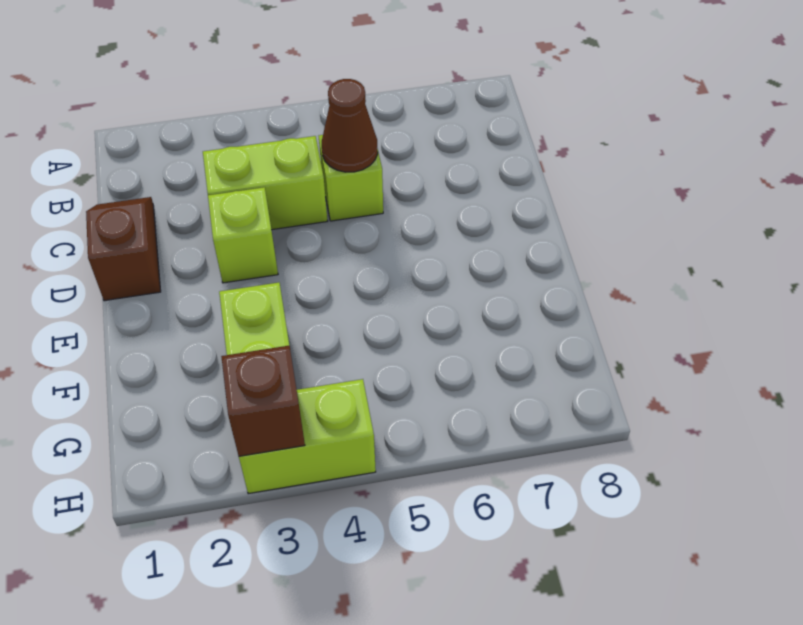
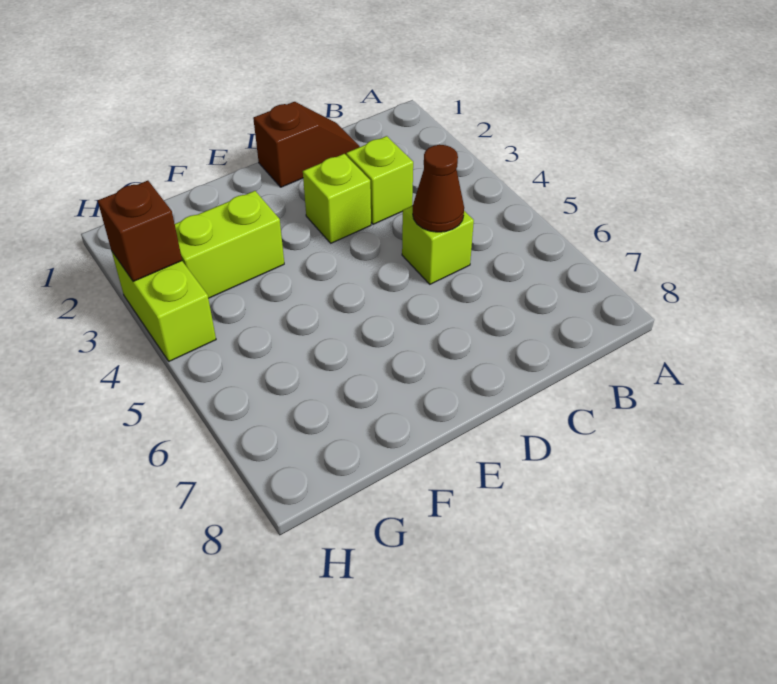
lime 1x2 brick [203,136,327,230] -> lime 1x1 brick [346,136,413,224]

